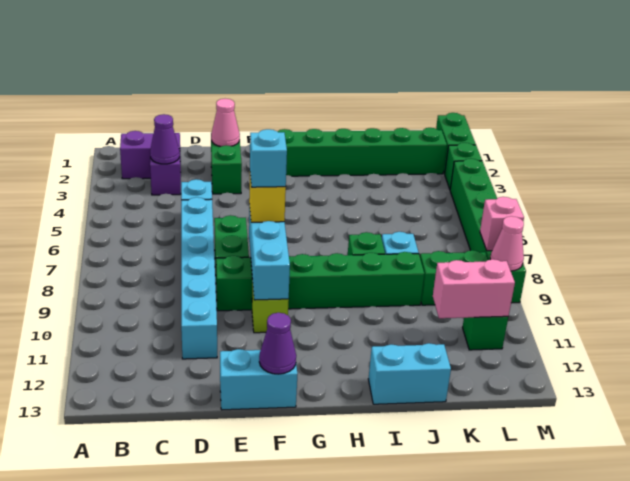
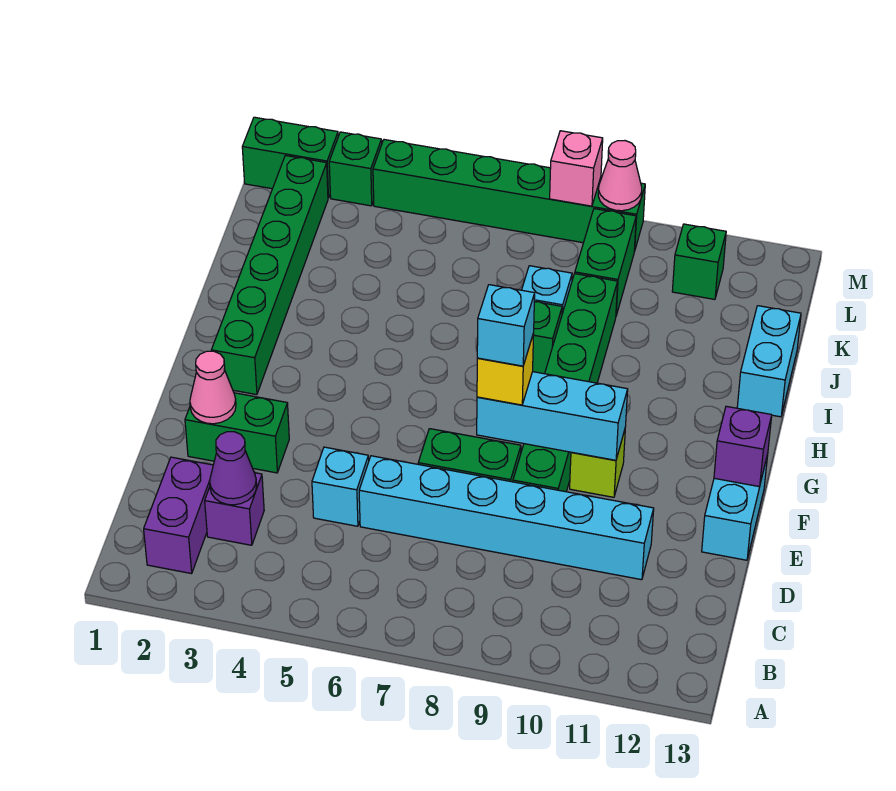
purple 1x1 cone [259,313,296,374] -> purple 1x1 brick [714,406,772,487]
pink 1x2 brick [433,259,515,318] -> none

